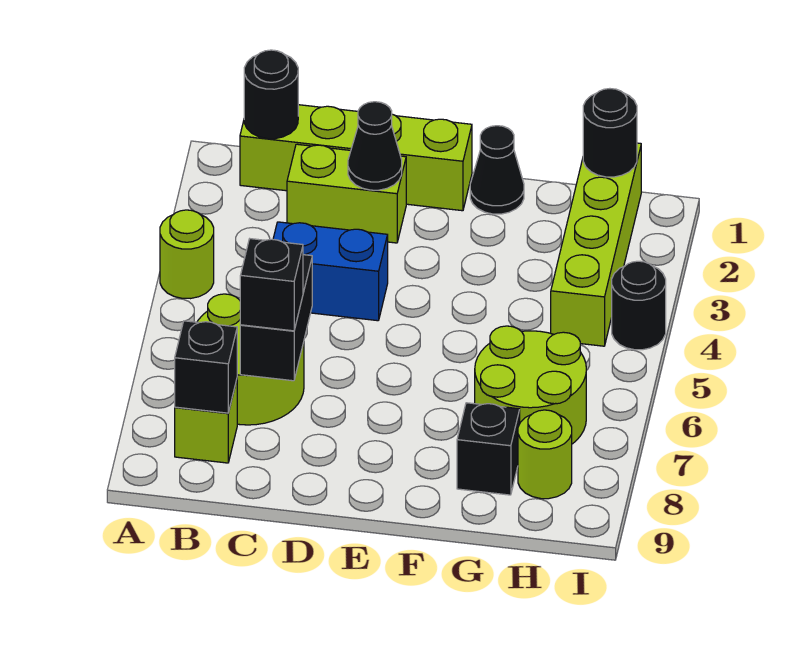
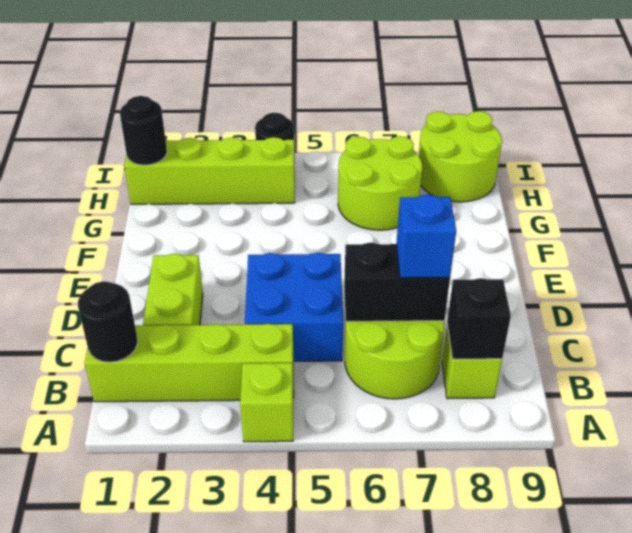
lime 1x1 round brick [160,210,214,299] -> lime 1x1 brick [240,363,293,442]
lime 1x4 brick [240,105,472,211] -> lime 1x4 brick turned to [85,324,294,402]
blue 1x2 brick [273,222,388,321] -> blue 2x2 brick [245,253,343,361]
black 1x1 brick [240,239,303,331] -> blue 1x1 brick [396,195,456,278]
black 1x1 cone [348,102,402,190] -> none
black 1x1 cone [470,126,524,214] -> none
black 1x1 brick [457,403,520,495] -> none
lime 1x1 round brick [518,410,572,499] -> lime 2x2 round brick [419,111,502,202]

